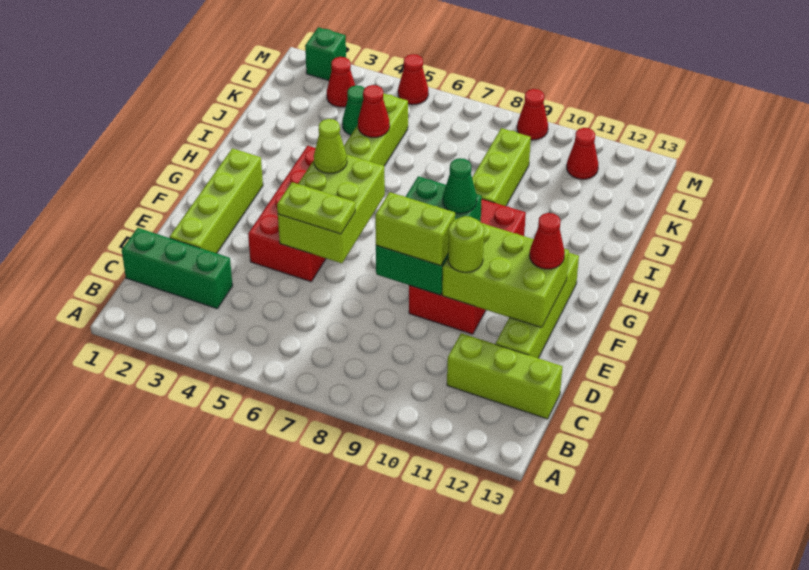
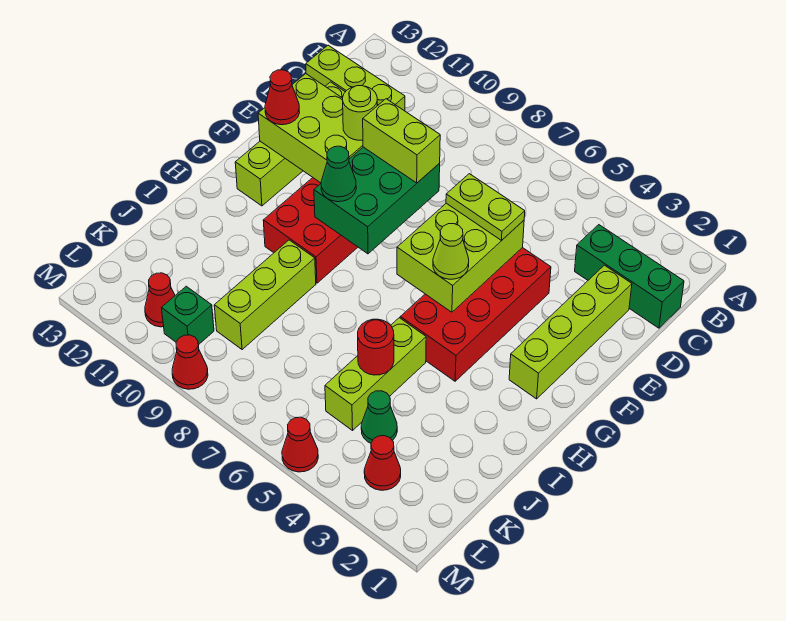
red 1x1 cone [358,85,390,137] -> red 1x1 round brick [358,319,394,375]
green 1x1 brick [305,27,346,81] -> green 1x1 brick moved to [162,286,214,345]

